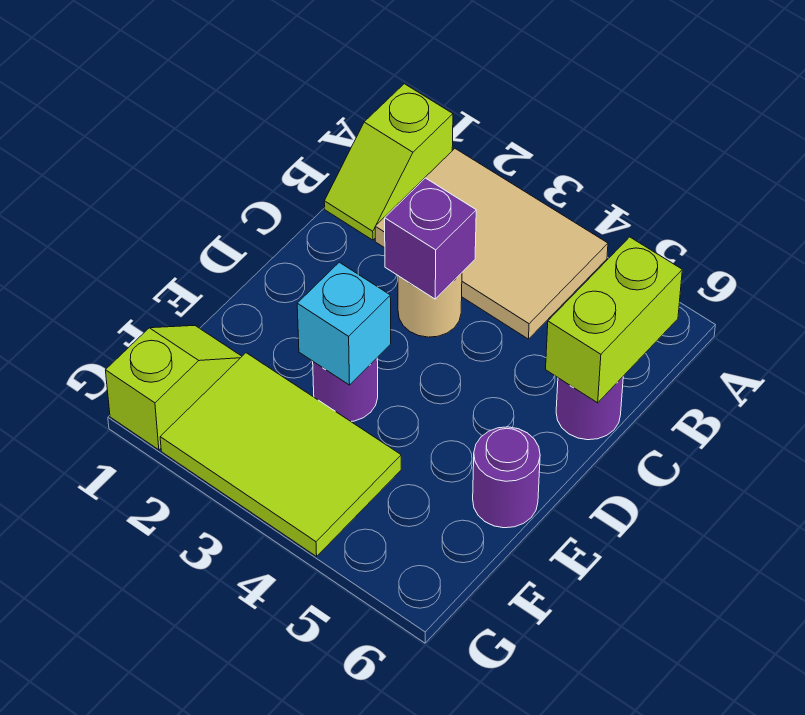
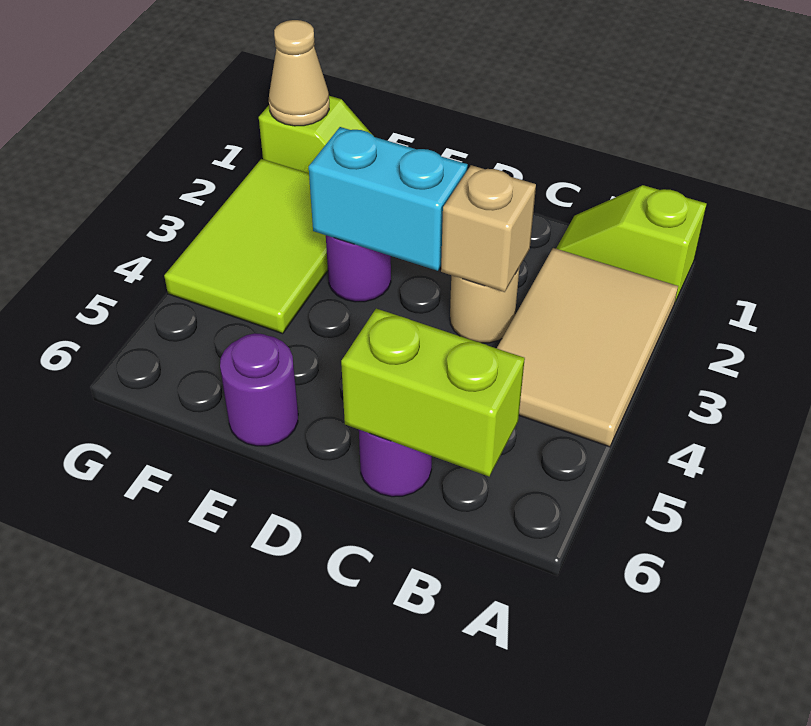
purple 1x1 brick [385,178,476,299] -> tan 1x1 brick [441,165,536,292]
cyan 1x1 brick [297,262,391,385] -> cyan 1x2 brick [309,127,468,271]
none -> tan 1x1 cone [269,20,329,126]

